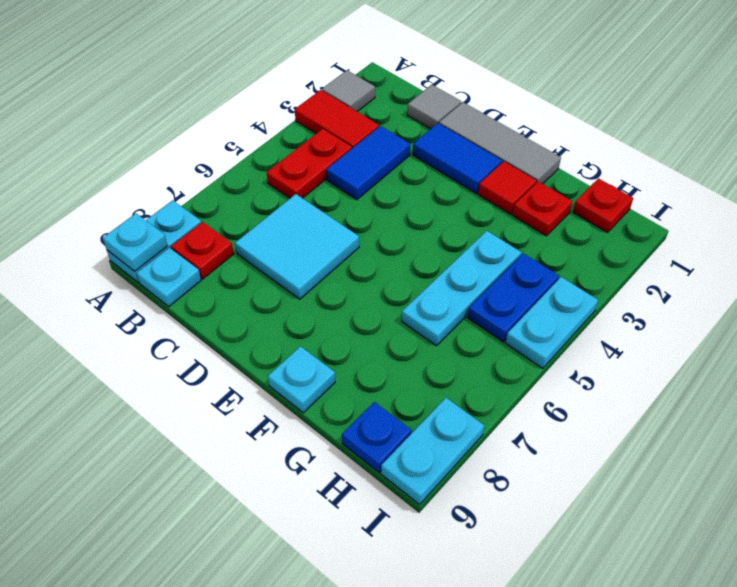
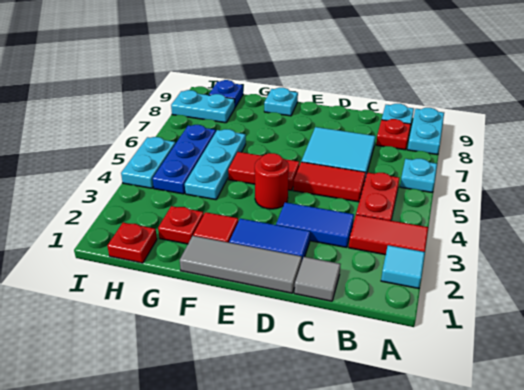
grey 1x1 tile [322,70,375,112] -> cyan 1x1 tile [381,245,425,288]
cyan 1x1 plate [103,214,168,271] -> cyan 1x1 plate moved to [400,159,437,192]
blue 1x2 tile [327,126,410,200] -> blue 1x2 tile turned to [276,202,354,248]
none -> red 1x2 tile [293,162,366,202]
none -> red 1x1 round brick [255,153,289,209]
none -> red 1x2 tile [228,152,300,190]
blue 1x2 plate [468,253,559,342] -> blue 1x3 plate [153,125,216,194]
cyan 1x2 plate [381,398,484,504] -> cyan 1x2 plate turned to [171,90,235,123]

